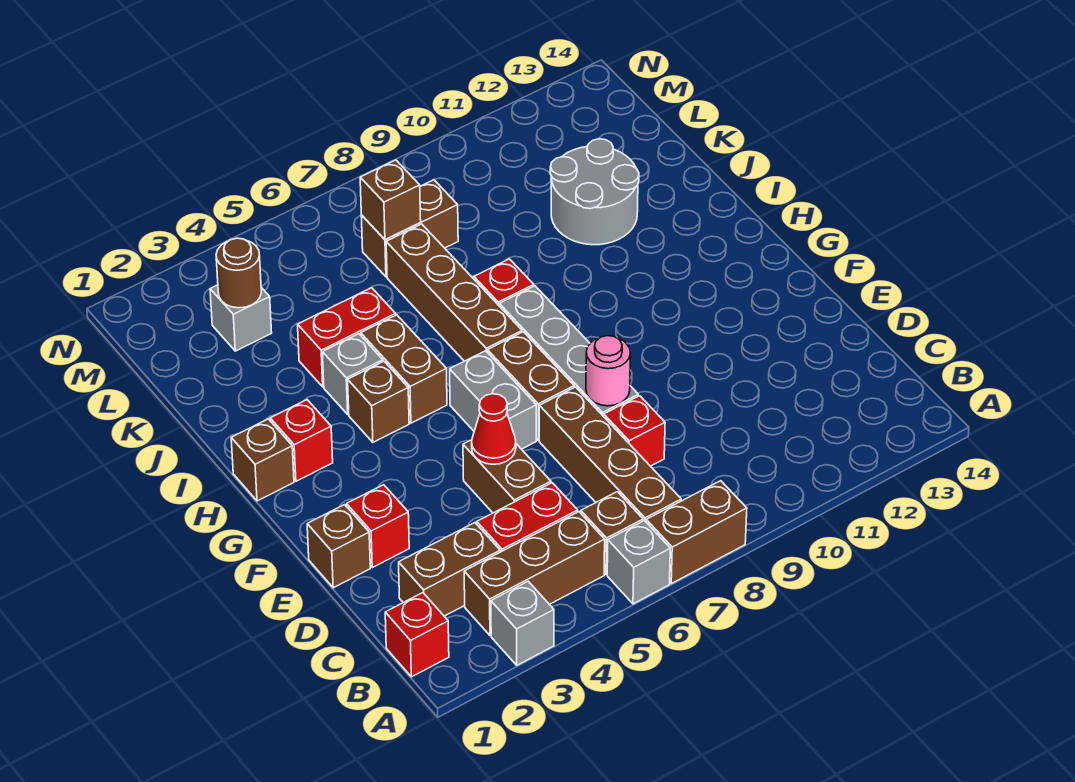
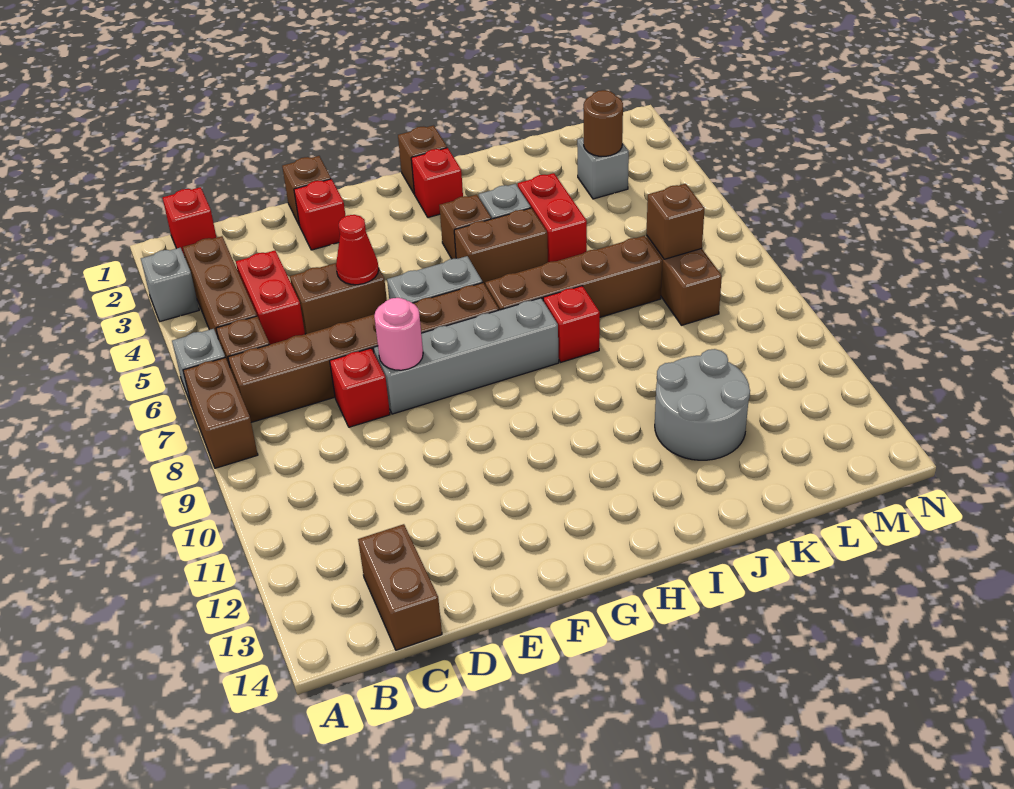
brown 1x2 brick [399,523,500,616] -> brown 1x2 brick moved to [358,524,442,650]

